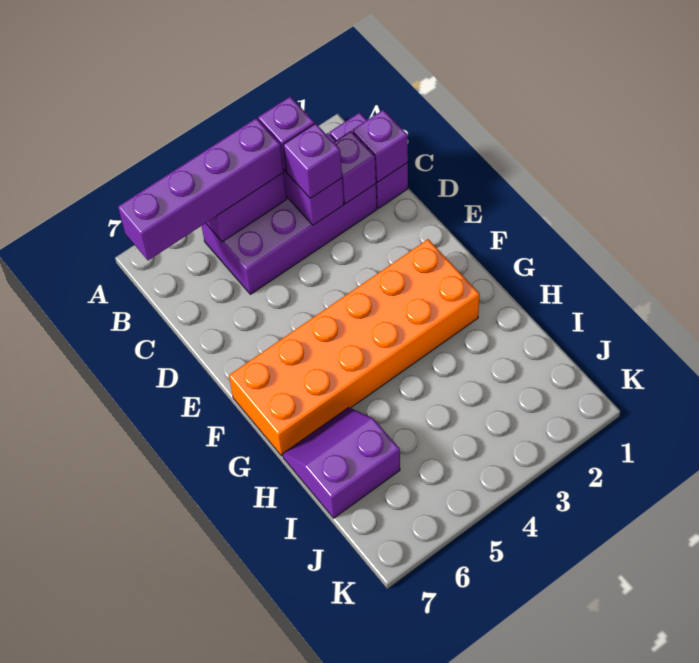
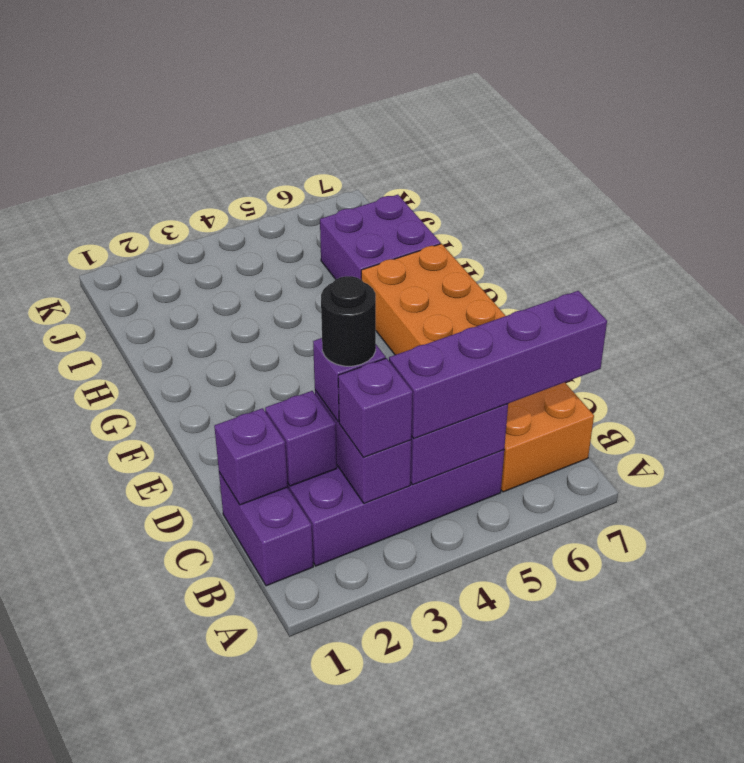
none -> black 1x1 round brick [321,276,376,366]
orange 2x6 brick [229,239,480,456] -> orange 2x6 brick turned to [361,244,594,492]
purple 2x2 slope [282,407,400,518] -> purple 2x2 brick [320,195,441,279]

